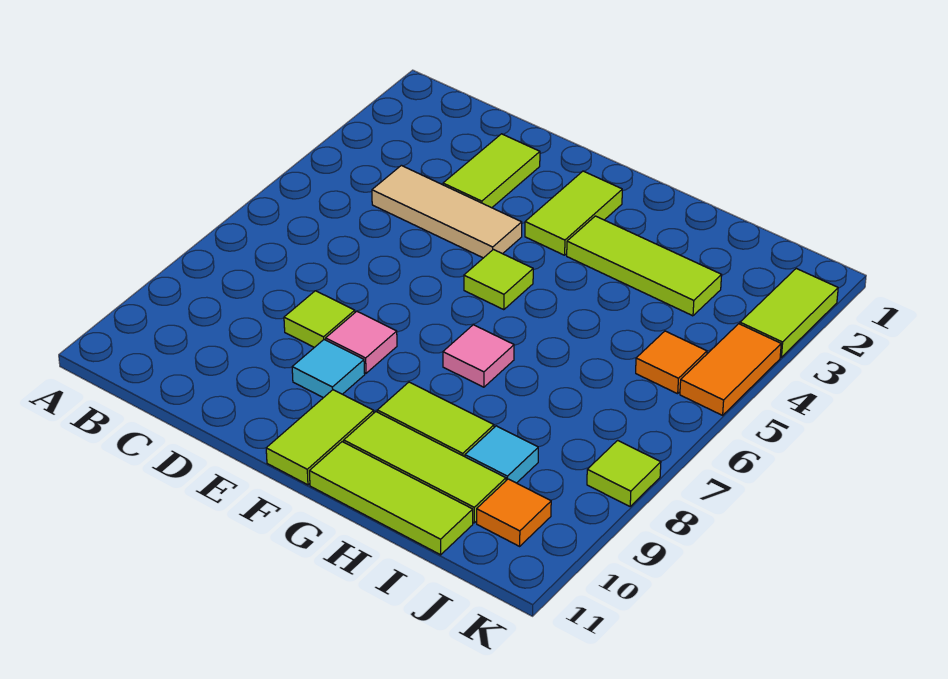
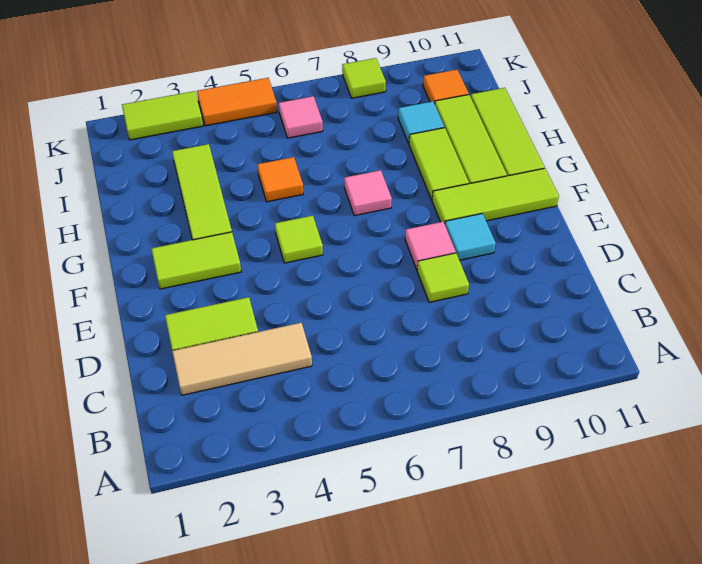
tan 1x3 tile [372,165,522,258] -> tan 1x3 tile turned to [172,323,312,395]
lime 1x2 tile [266,390,374,485] -> lime 1x3 tile [432,168,559,224]
orange 1x1 tile [636,331,707,394] -> orange 1x1 tile moved to [257,157,303,202]
none -> pink 1x1 tile [279,96,323,138]

